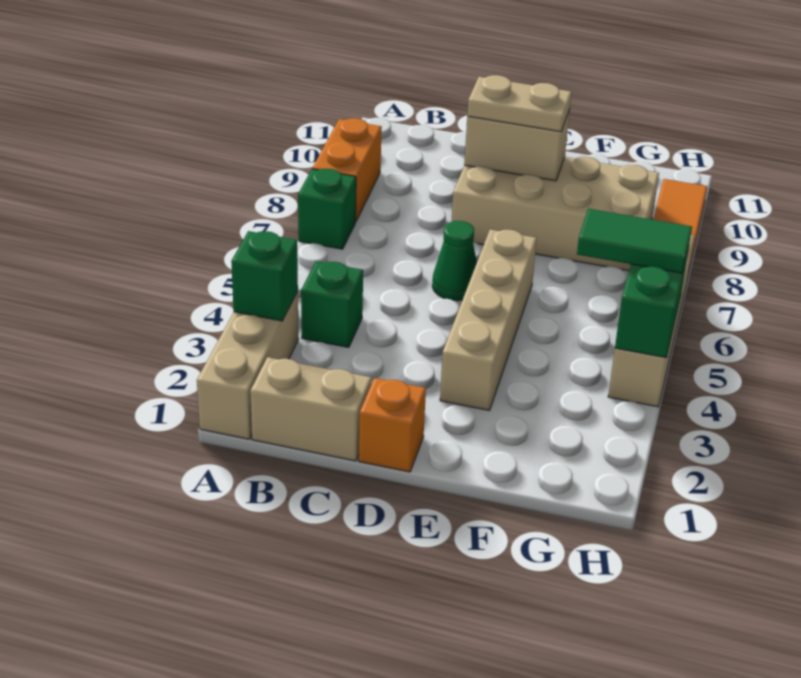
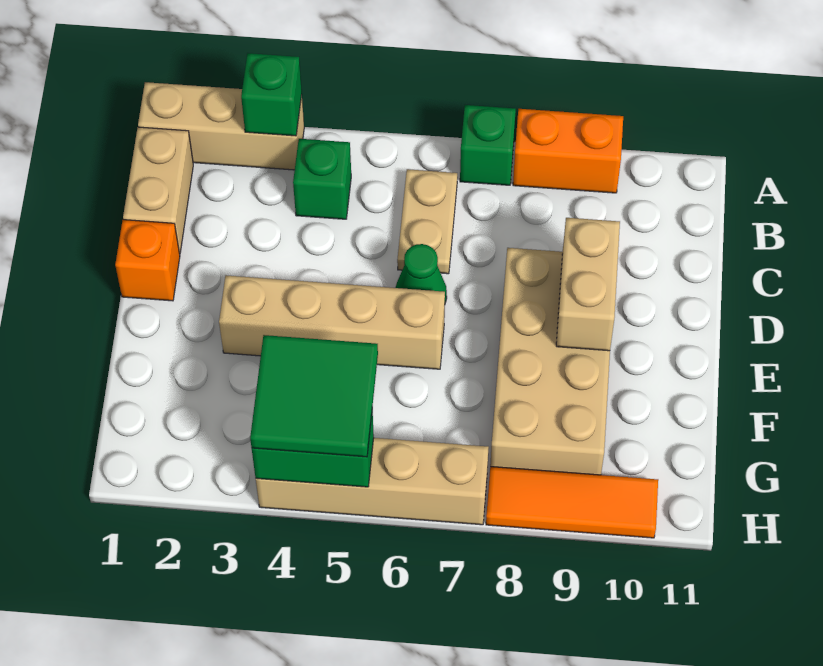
tan 1x2 plate [467,75,571,132] -> tan 1x2 plate moved to [397,169,457,274]
green 1x2 tile [577,209,692,273] -> green 2x2 tile [250,335,378,457]

